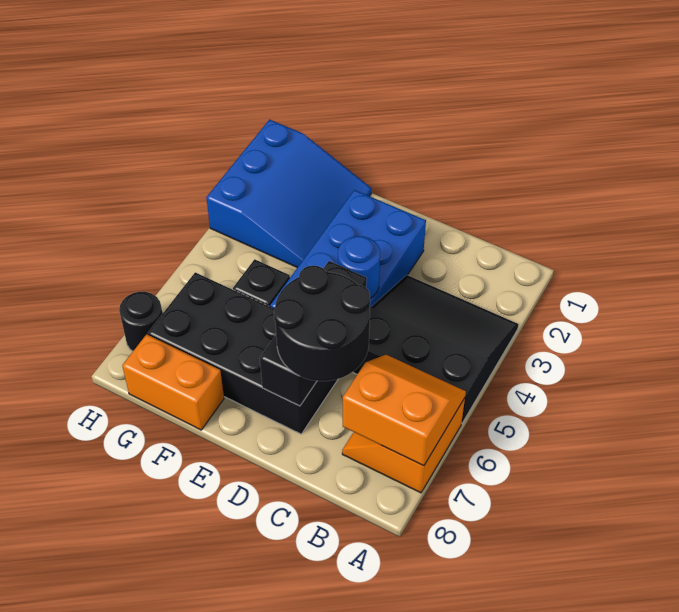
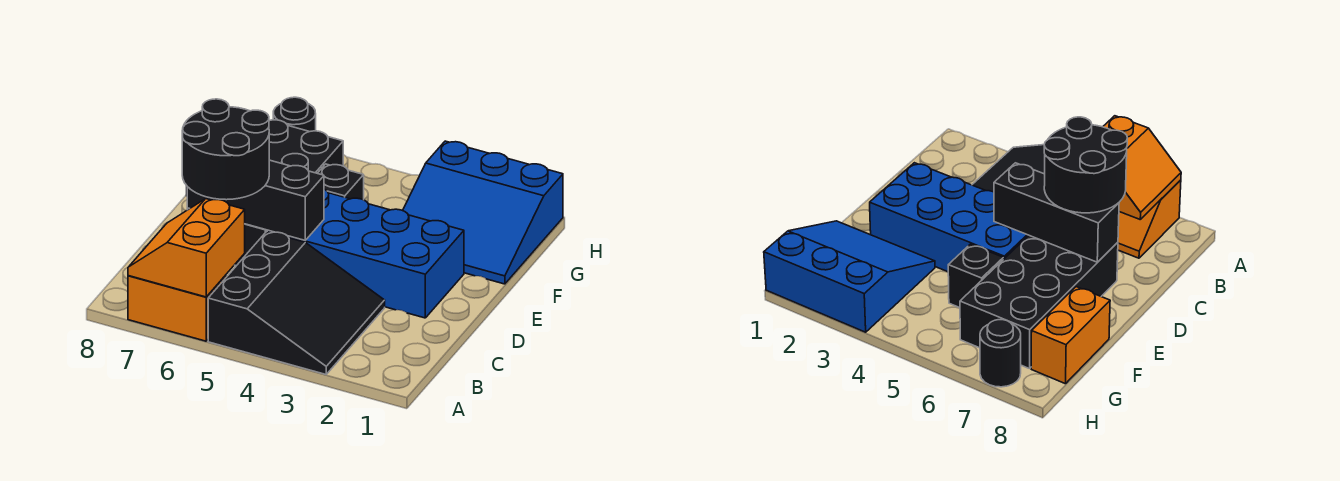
orange 2x2 slope [343,355,466,466] -> orange 2x2 slope turned to [128,199,245,297]
blue 1x1 round brick [338,236,380,298] -> none

